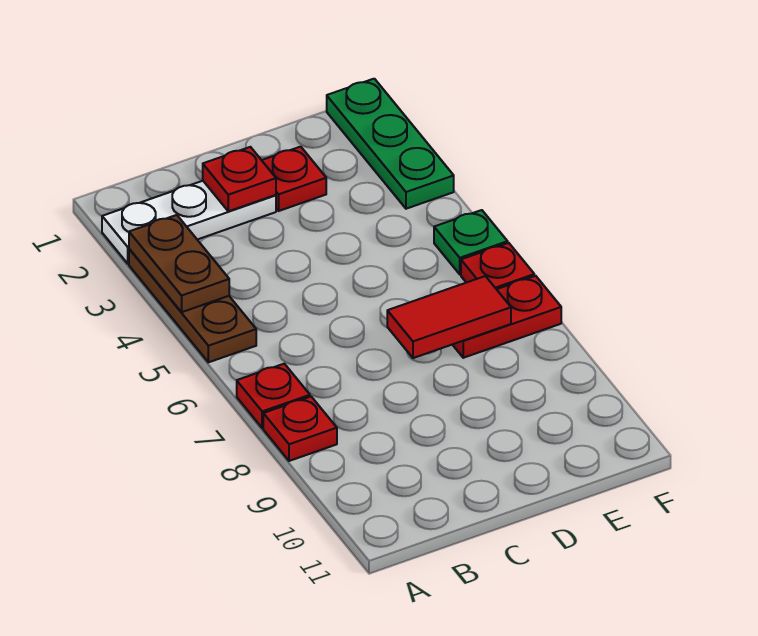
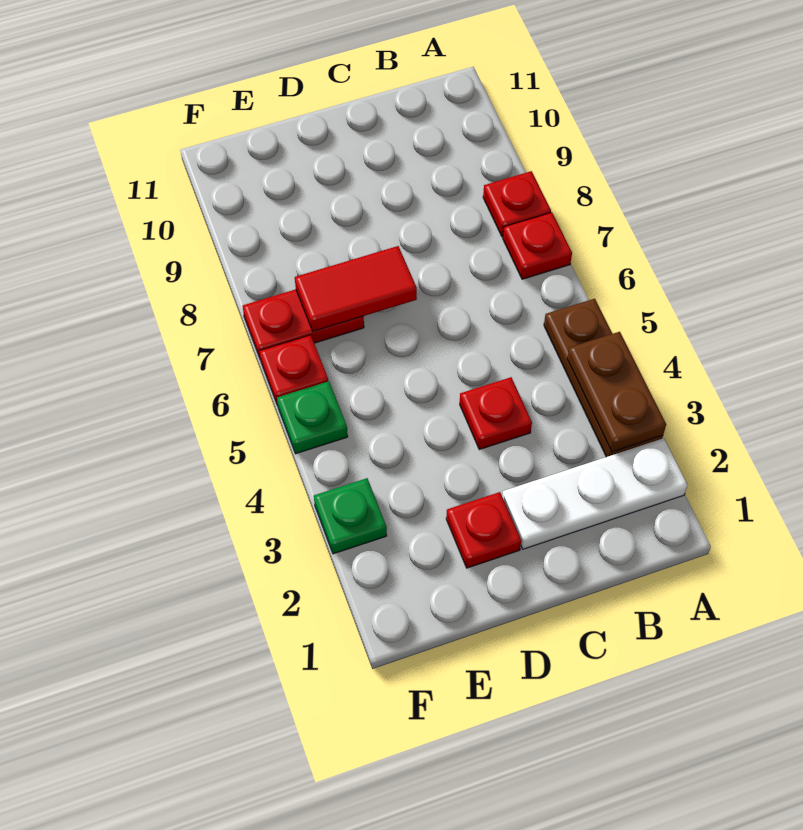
red 1x1 plate [203,147,276,211] -> red 1x1 plate moved to [460,377,532,449]
green 1x3 plate [327,79,454,209] -> green 1x1 plate [314,478,387,554]

